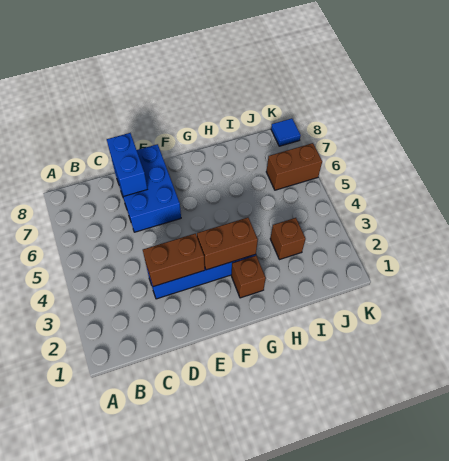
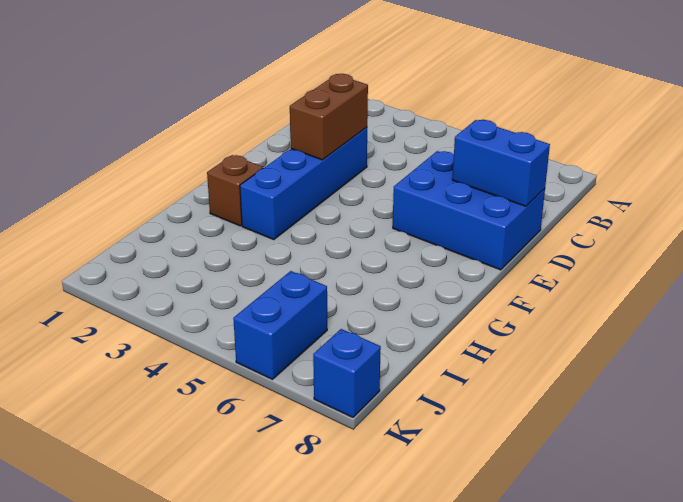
brown 1x2 brick [197,217,258,270] -> none
brown 1x1 brick [270,218,305,260] -> none
brown 1x2 brick [266,143,322,190] -> blue 1x2 brick [233,271,327,379]
blue 1x1 tile [271,118,301,146] -> blue 1x1 brick [313,329,381,417]

